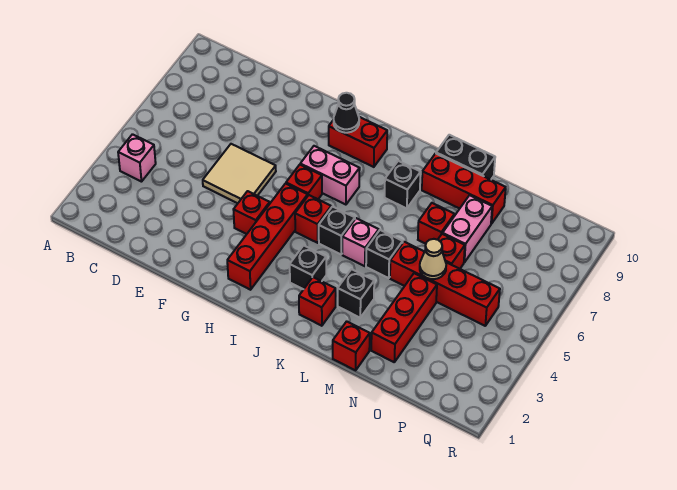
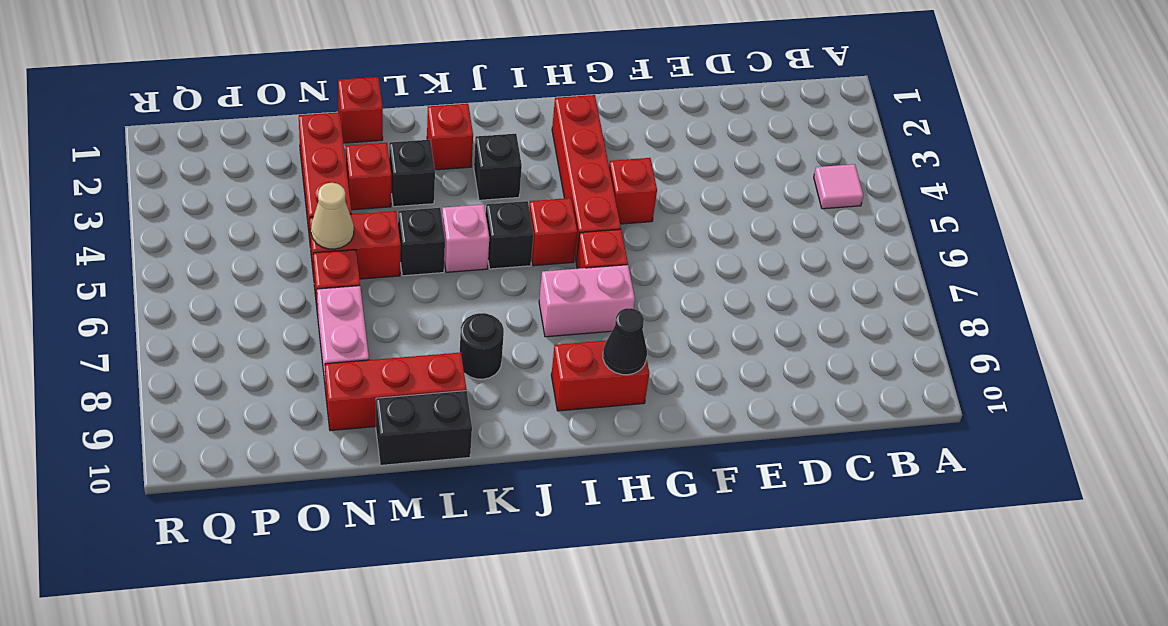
pink 1x1 brick [118,134,156,182] -> pink 1x1 tile [814,164,863,209]
tan 2x2 tile [203,144,276,203] -> none
black 1x1 brick [384,161,421,209] -> black 1x1 round brick [460,313,504,379]
red 1x4 brick [390,242,500,326] -> red 1x2 brick [309,211,401,279]
red 1x1 brick [418,203,455,244] -> red 1x1 brick moved to [346,143,391,210]

